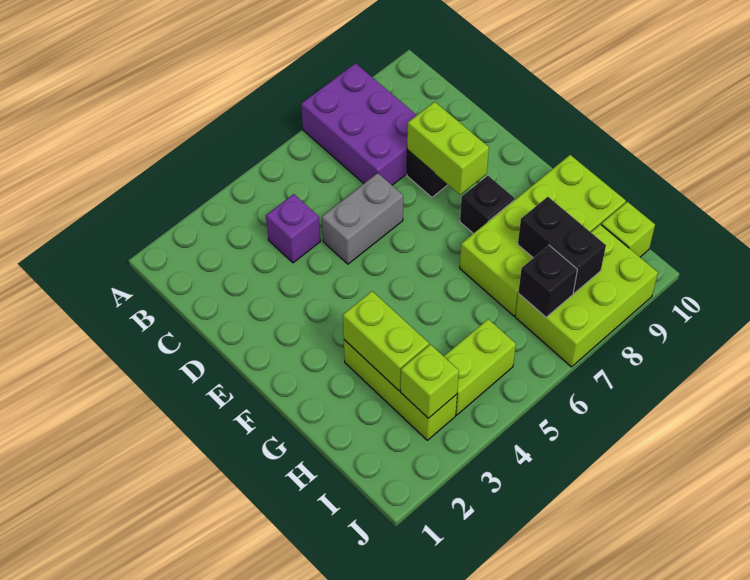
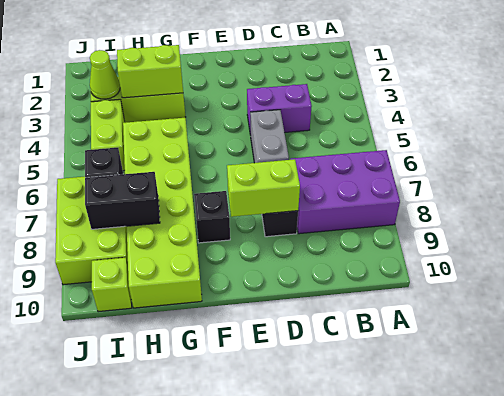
purple 1x1 brick [266,194,320,263] -> purple 1x2 brick [247,84,312,135]
lime 2x4 brick [460,155,626,316] -> lime 2x6 brick [123,118,202,308]
lime 1x1 brick [401,344,459,418] -> lime 1x1 cone [90,50,120,99]

